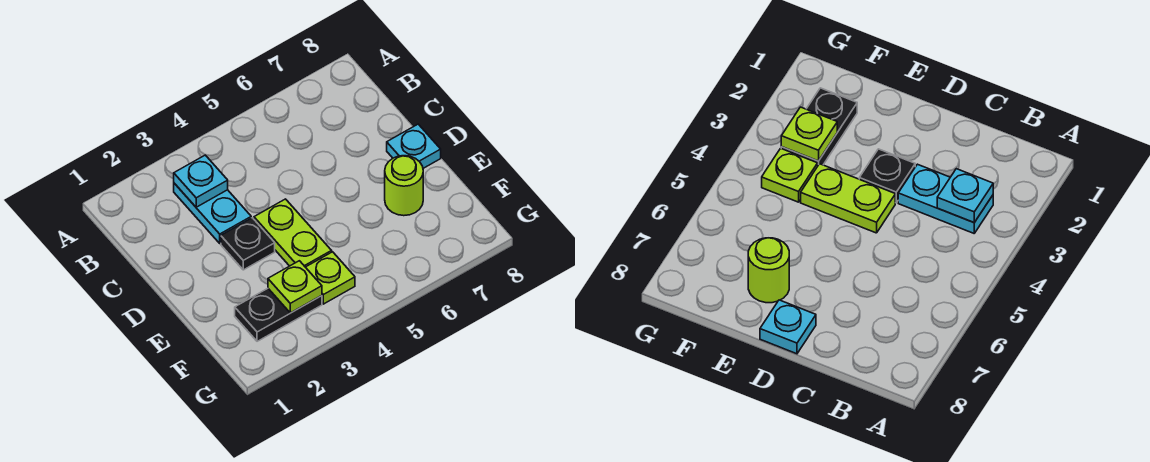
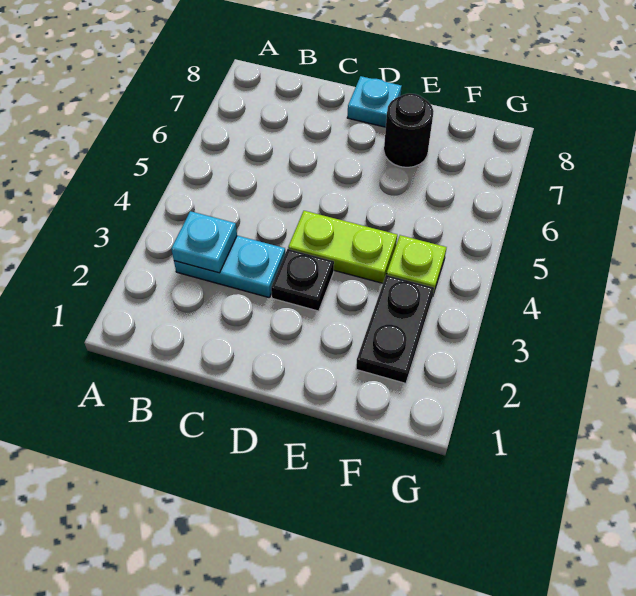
lime 1x1 round brick [385,156,423,216] -> black 1x1 round brick [384,94,434,167]
lime 1x1 plate [268,261,322,313] -> none

